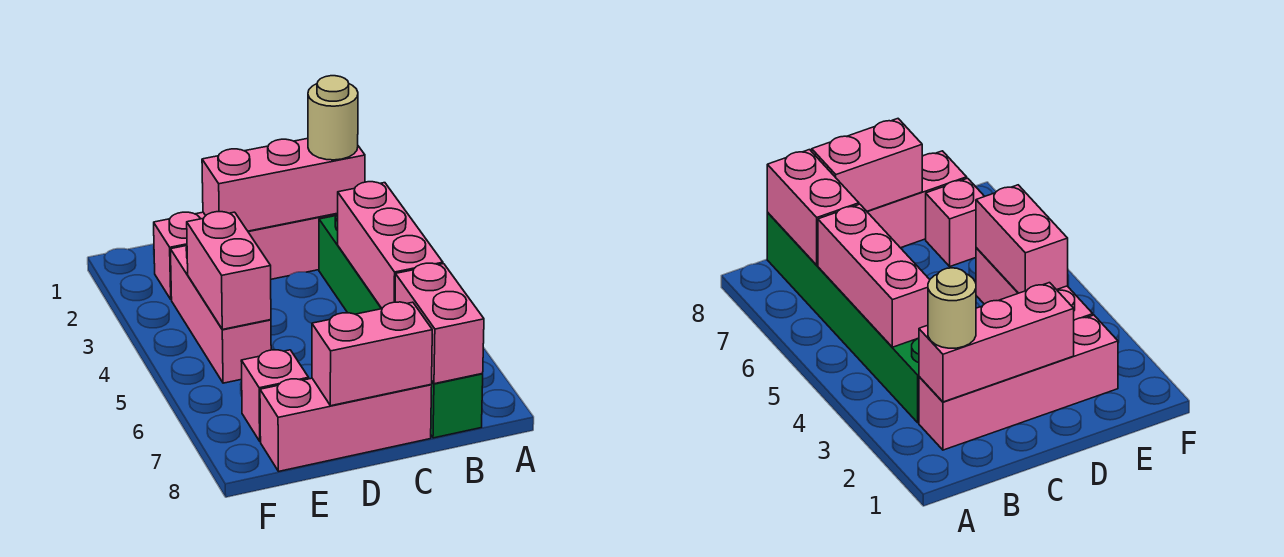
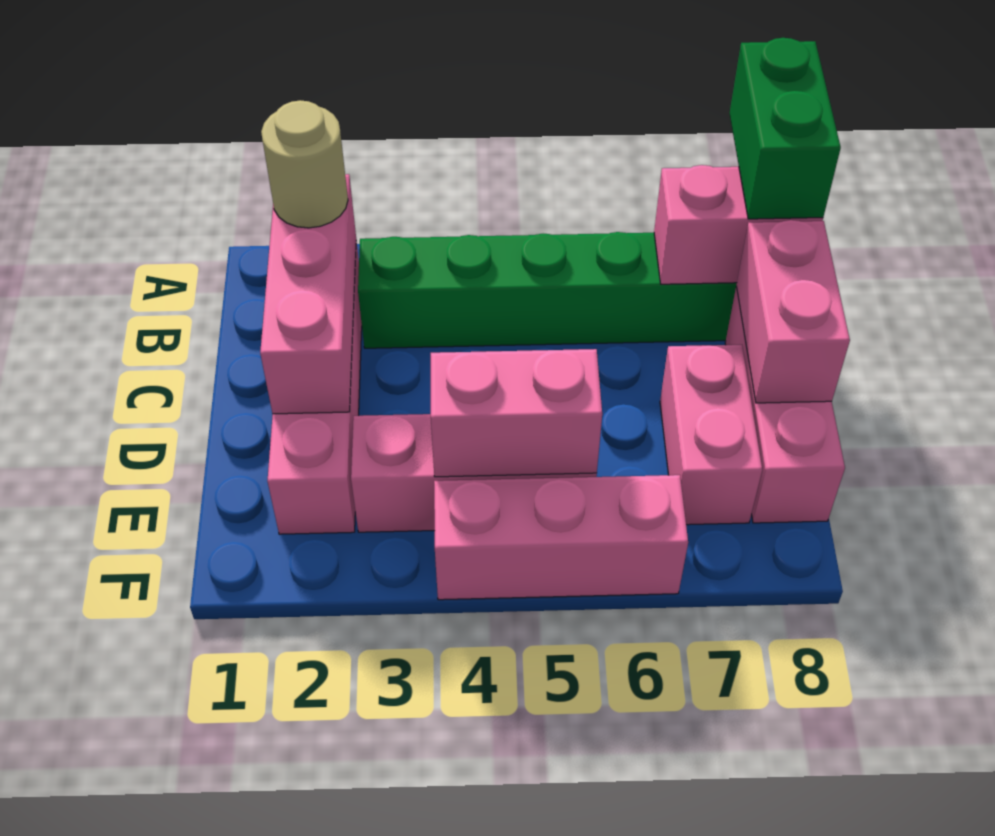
none -> green 1x2 brick [730,38,841,219]
pink 1x3 brick [338,182,443,309] -> pink 1x3 brick moved to [434,475,688,600]
pink 1x1 brick [241,350,309,441] -> pink 1x2 brick [660,345,762,525]

